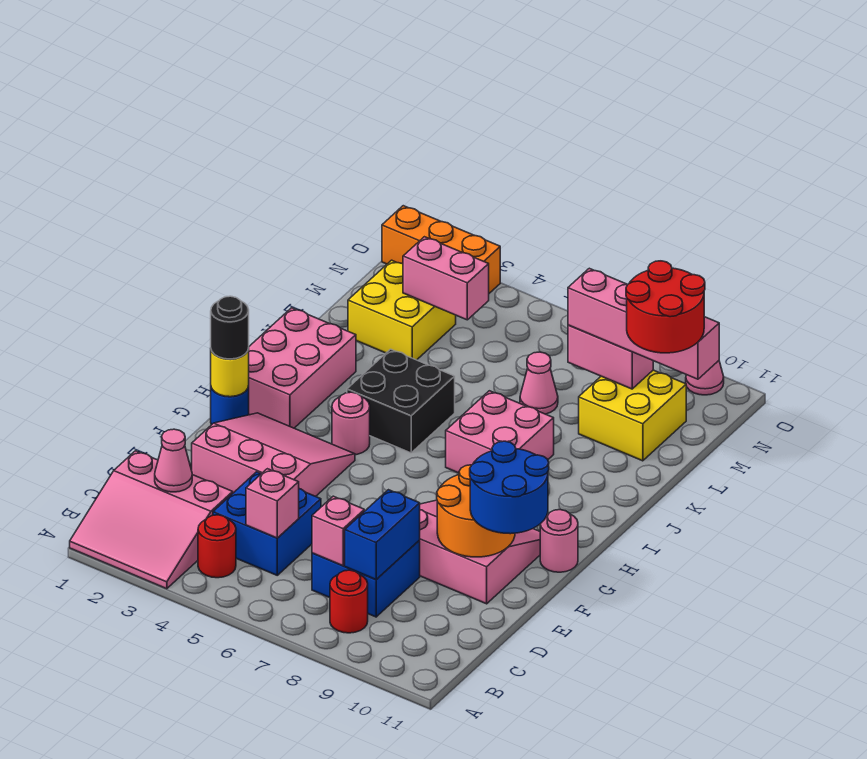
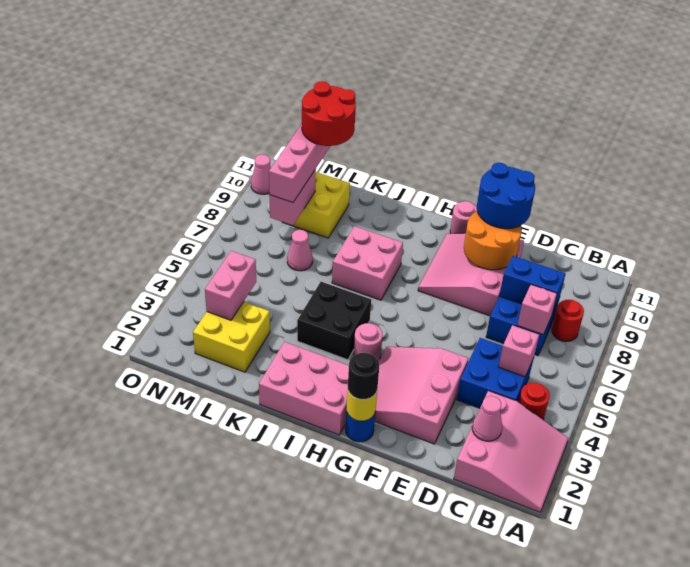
orange 1x3 brick [382,206,500,293] -> none

